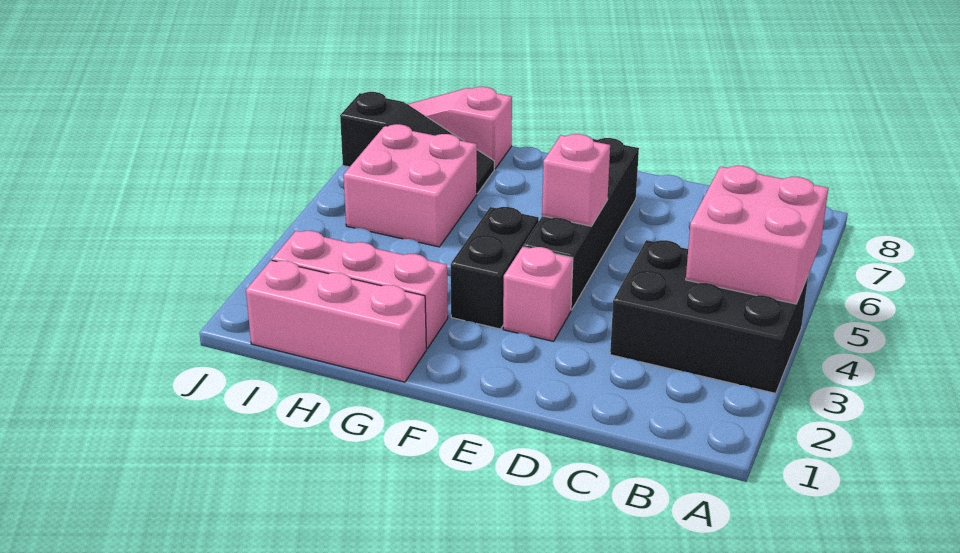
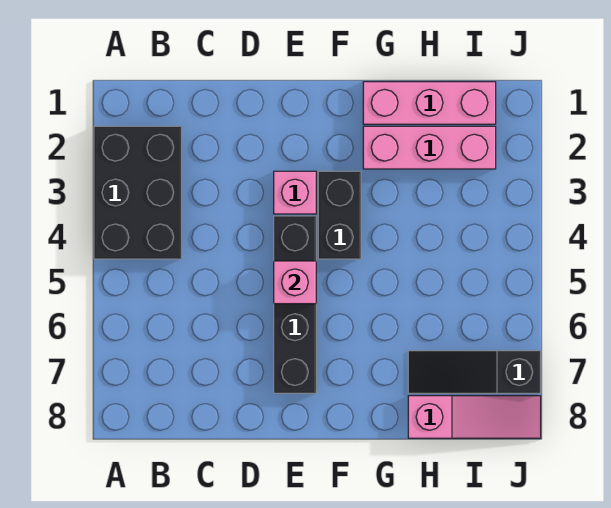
black 2x3 brick [610,240,808,393] -> black 2x3 brick turned to [94,126,182,259]
pink 2x2 brick [686,166,828,304] -> none
pink 2x2 brick [343,124,477,247] -> none

